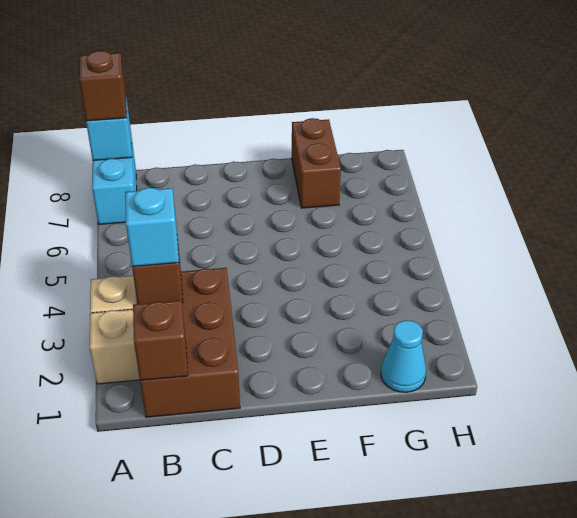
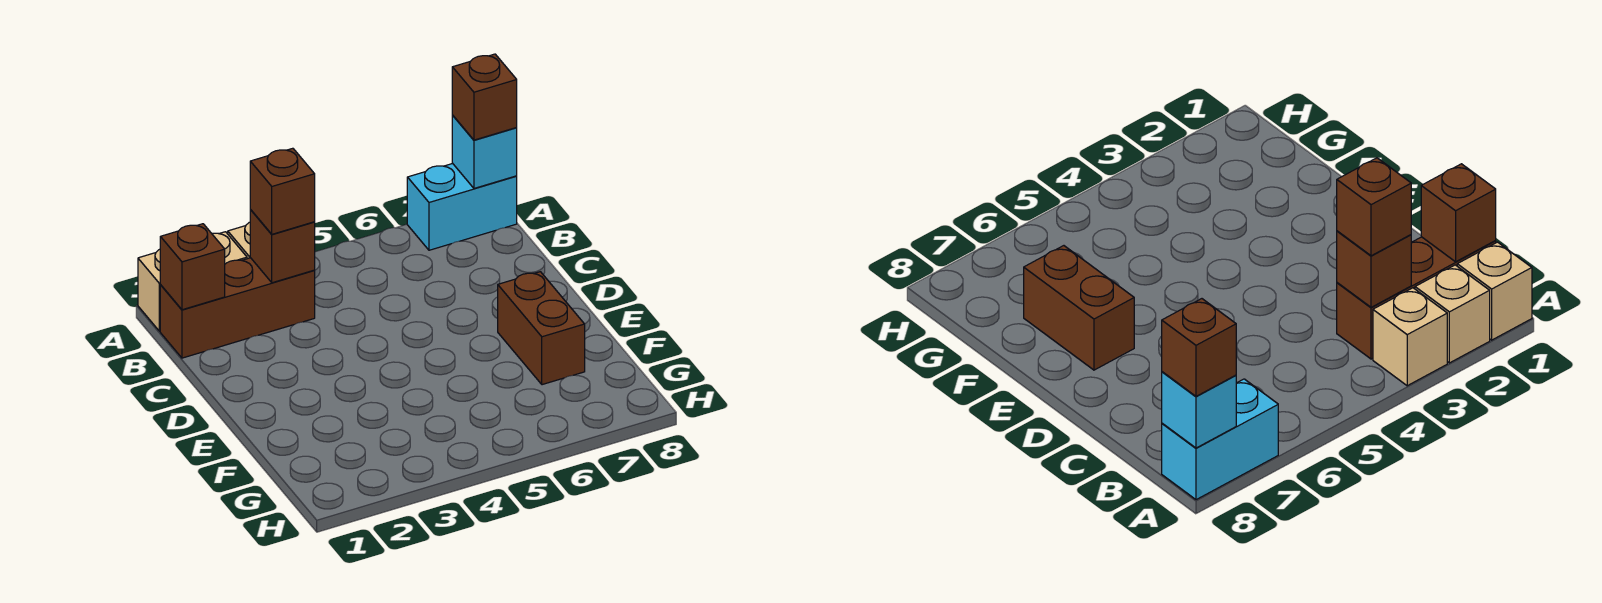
none -> tan 1x1 brick [138,249,161,331]
brown 2x3 brick [140,268,240,417] -> brown 1x3 brick [160,258,315,358]
cyan 1x1 brick [125,188,179,267] -> brown 1x1 brick [250,148,315,234]
brown 1x2 brick [292,118,341,208] -> brown 1x2 brick turned to [498,272,585,385]
cyan 1x1 cone [381,320,426,392] -> none

